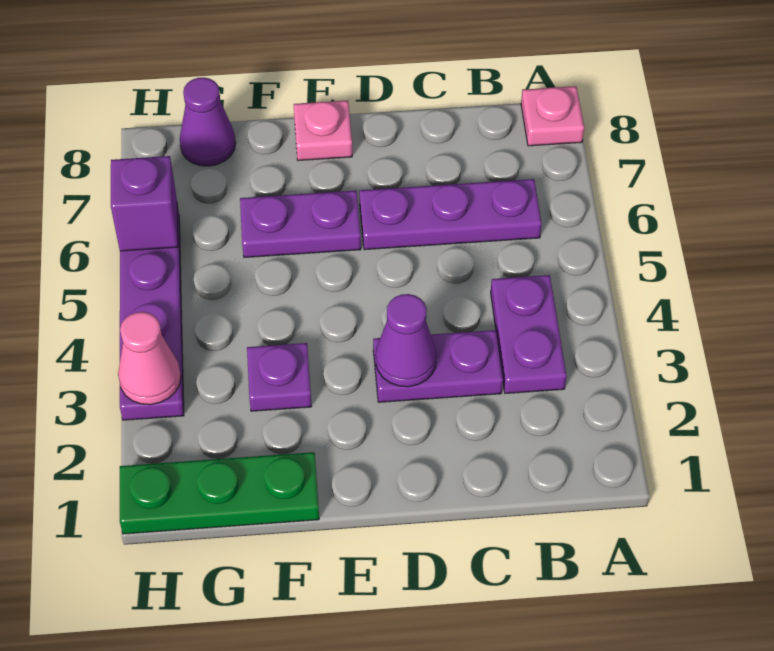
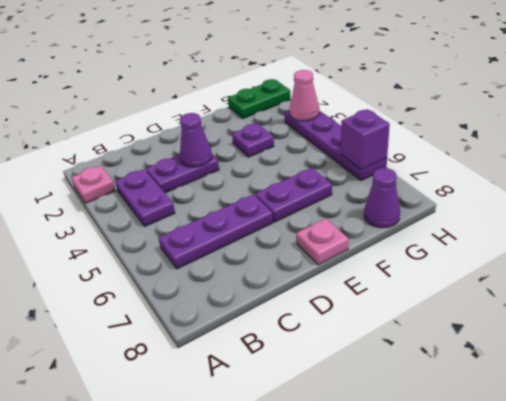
pink 1x1 plate [521,86,584,146] -> pink 1x1 plate moved to [71,166,115,203]
green 1x3 plate [120,452,319,534] -> green 1x2 plate [228,79,291,119]

